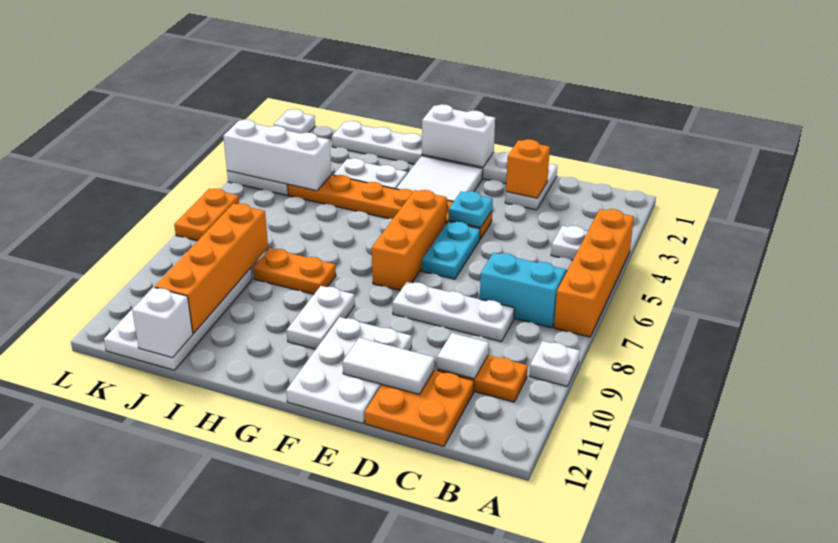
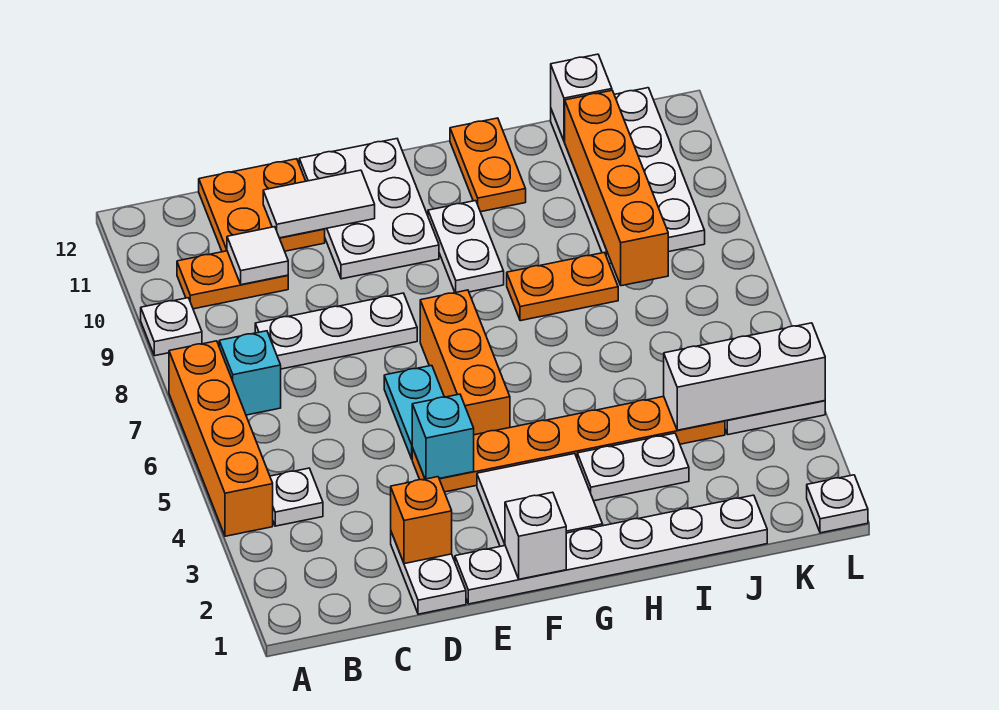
cyan 1x2 brick [480,253,566,328] -> cyan 1x1 brick [219,331,281,415]
cyan 1x1 plate [449,191,493,227] -> cyan 1x1 brick [412,394,474,479]
white 1x2 brick [422,104,495,167] -> white 1x1 brick [505,492,566,579]
orange 1x2 plate [174,189,239,241] -> orange 1x2 plate moved to [450,118,526,212]

